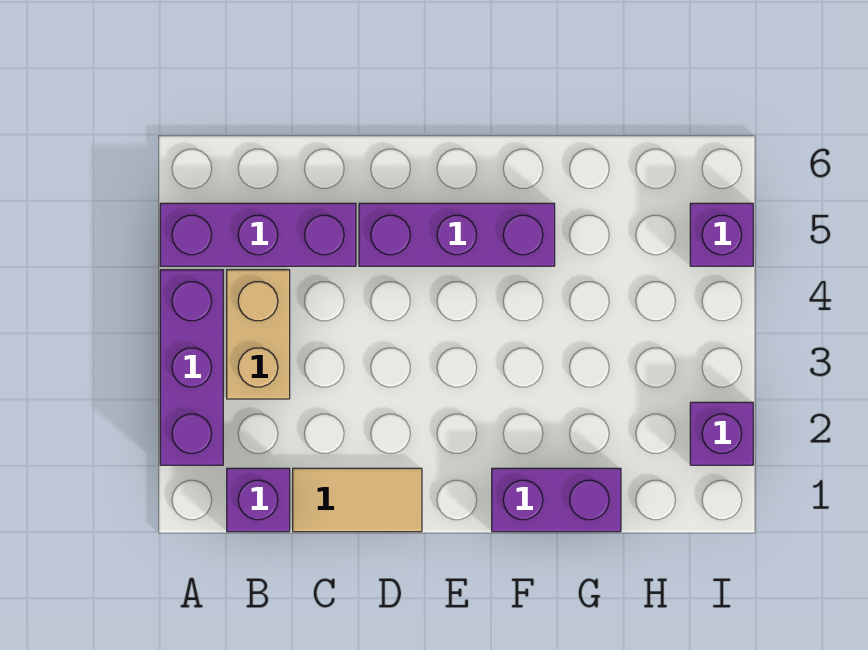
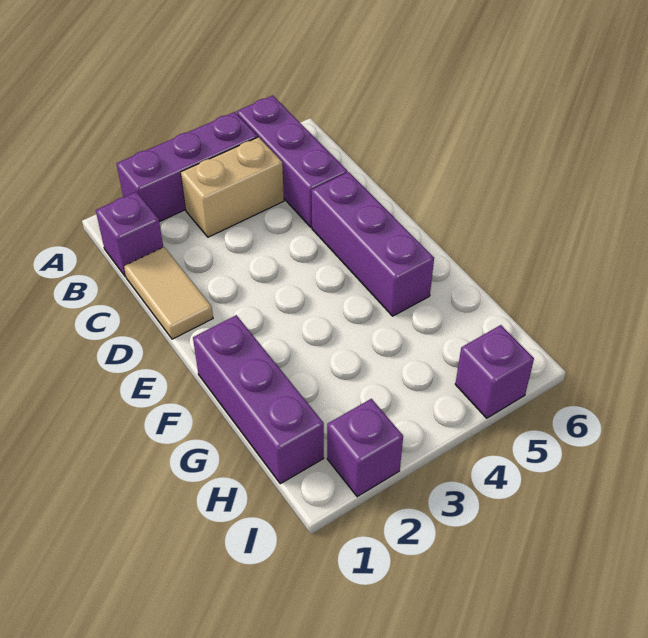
purple 1x2 brick [492,468,621,532] -> purple 1x3 brick [193,315,324,484]

